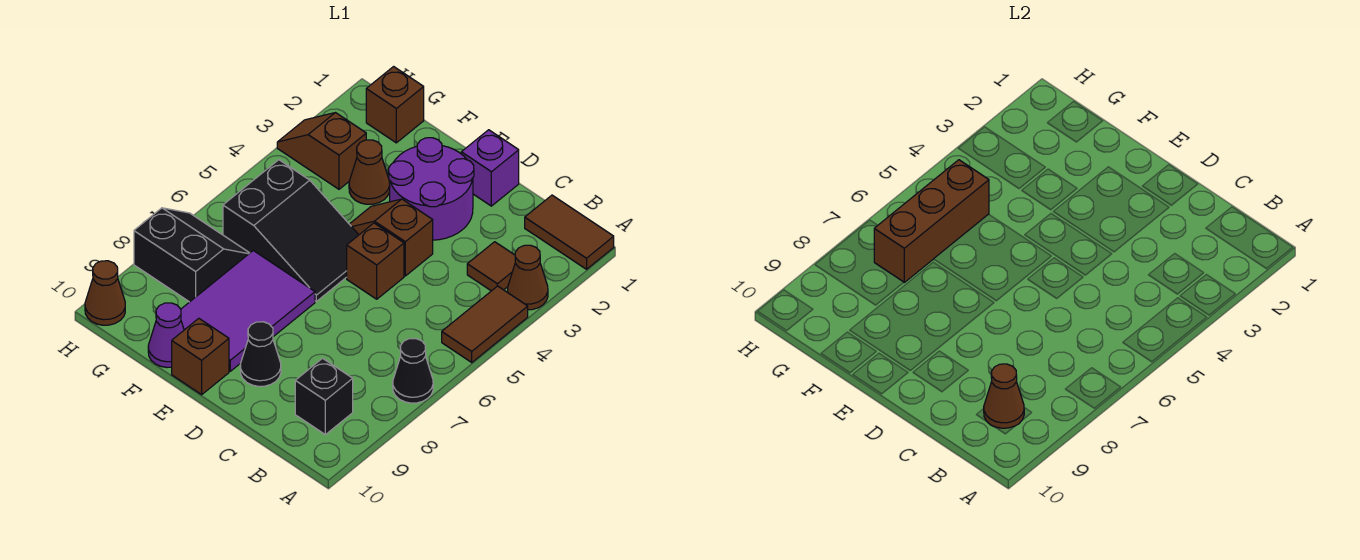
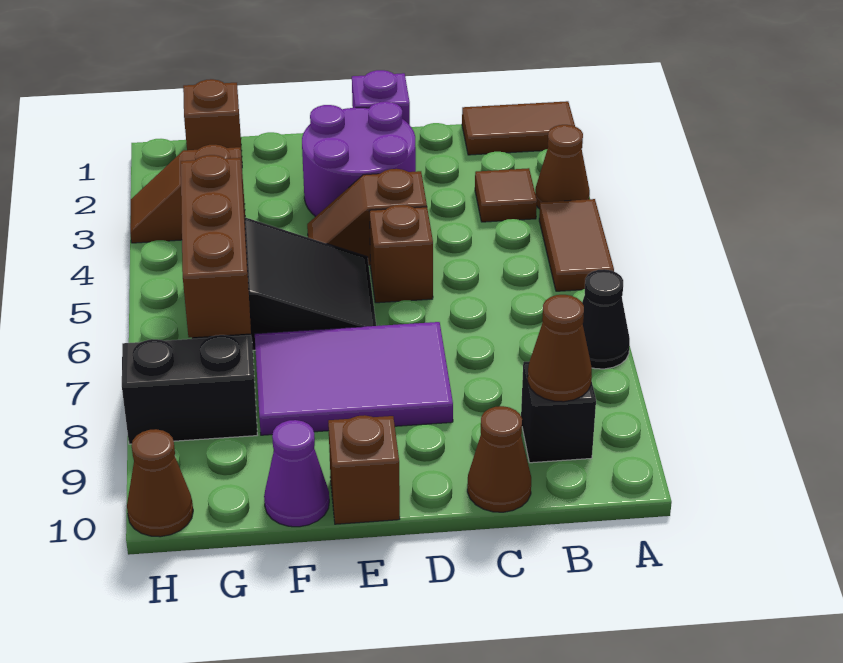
black 1x1 cone [240,322,281,386] -> none
purple 2x3 tile [181,251,315,371] -> purple 2x3 tile turned to [255,322,453,435]
brown 1x1 cone [349,140,390,204] -> brown 1x1 cone moved to [467,406,531,512]

